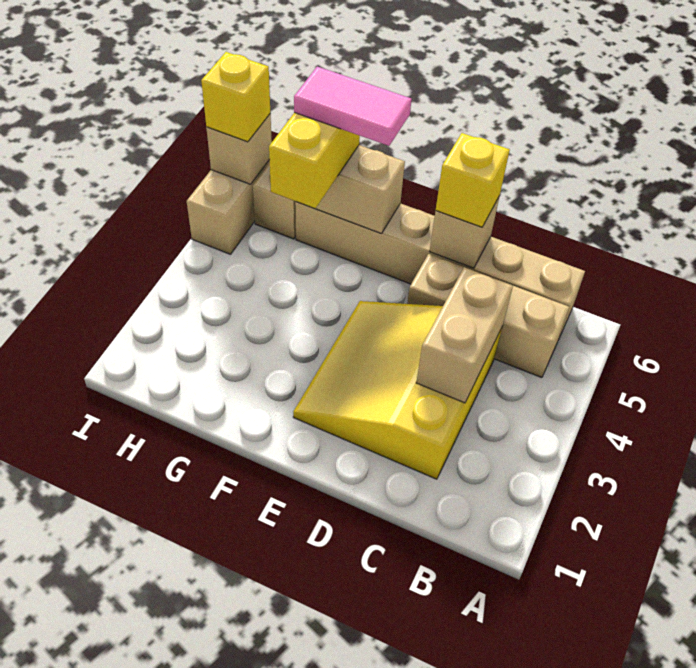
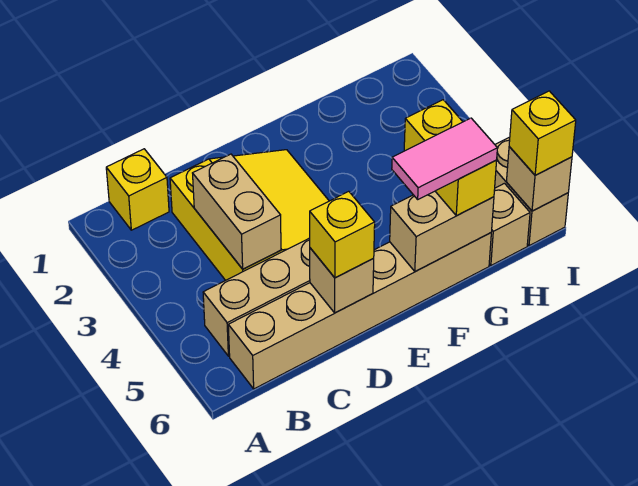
none -> yellow 1x1 brick [106,149,169,230]

